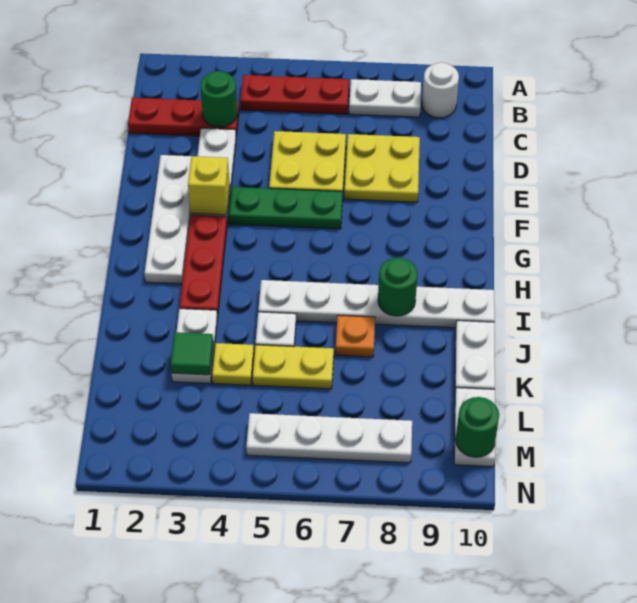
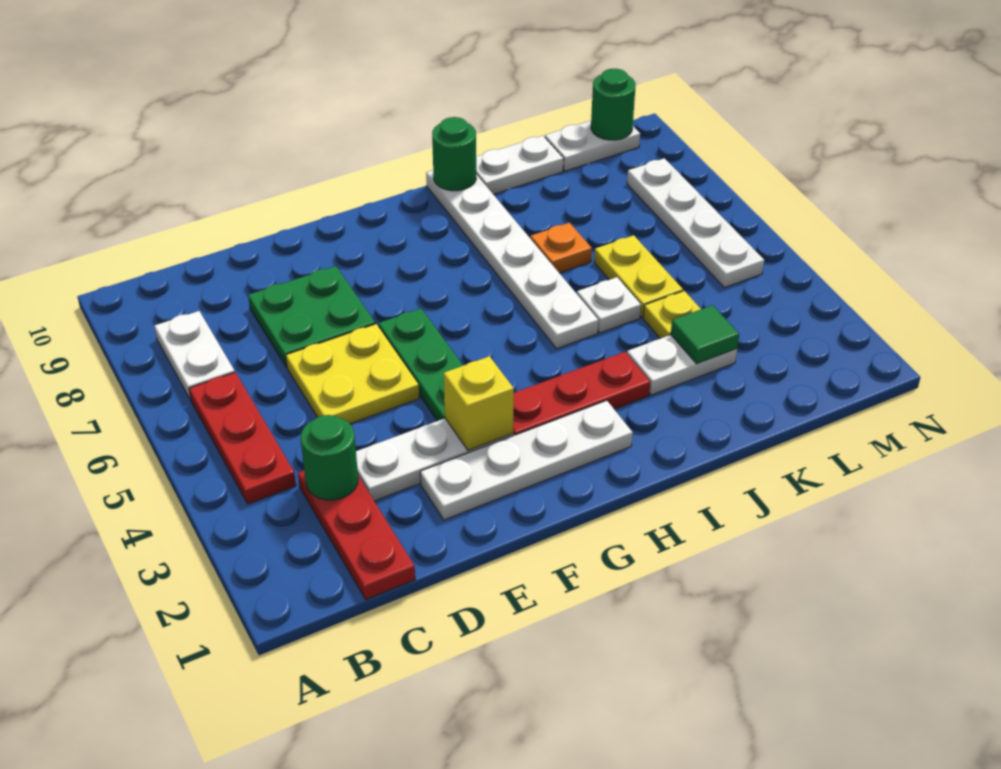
white 1x1 round brick [422,62,459,118] -> none
yellow 2x2 plate [344,134,420,202] -> green 2x2 plate [248,266,375,367]
green 1x1 round brick [378,258,418,316] -> green 1x1 round brick moved to [432,117,476,191]

